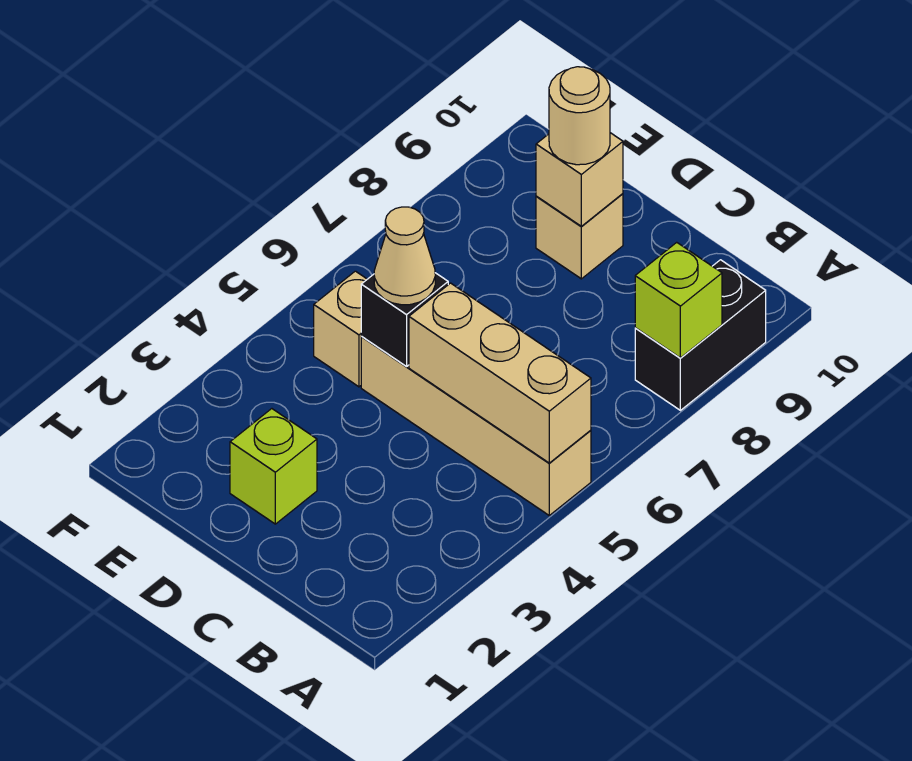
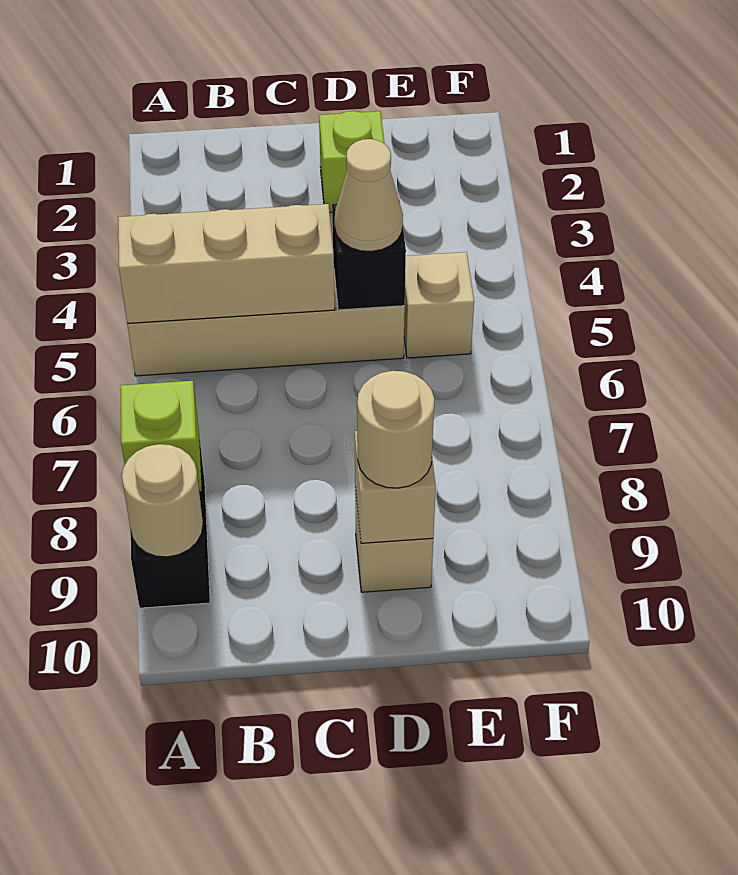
none -> tan 1x1 round brick [122,444,203,557]

